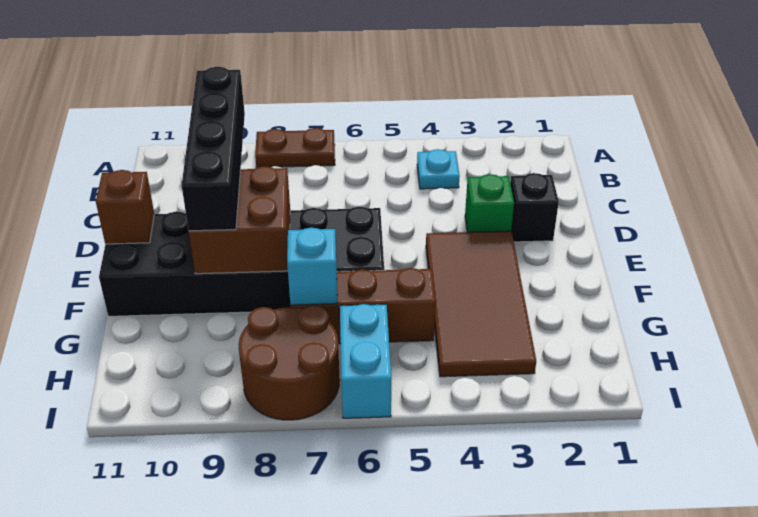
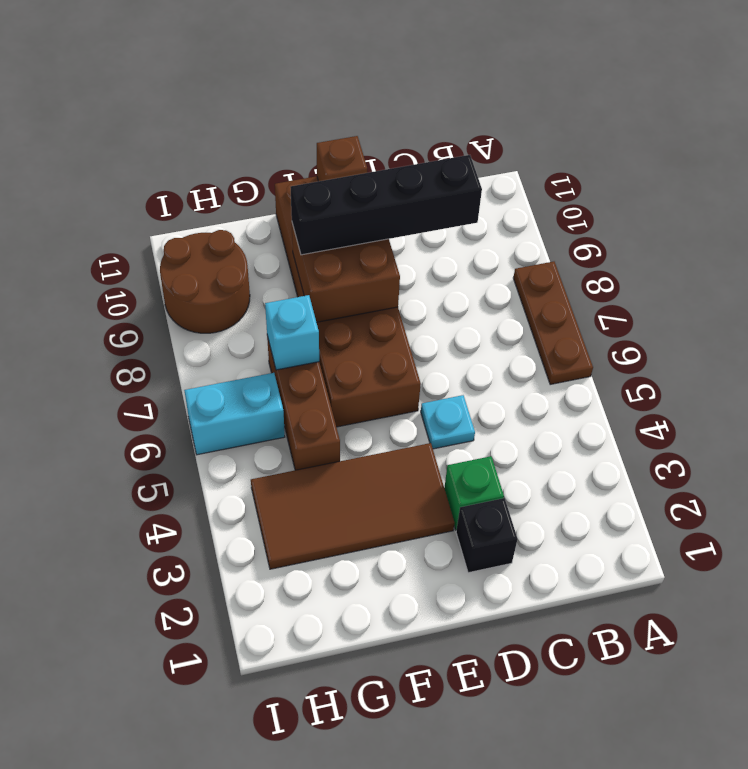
brown 1x2 plate [255,128,335,168] -> brown 1x3 plate [513,262,593,385]
cyan 1x1 plate [417,149,460,189] -> cyan 1x1 plate moved to [421,395,475,449]
black 2x6 brick [99,207,384,316] -> brown 2x6 brick [275,176,421,427]
brown 2x2 round brick [239,305,340,420] -> brown 2x2 round brick moved to [160,230,250,333]

